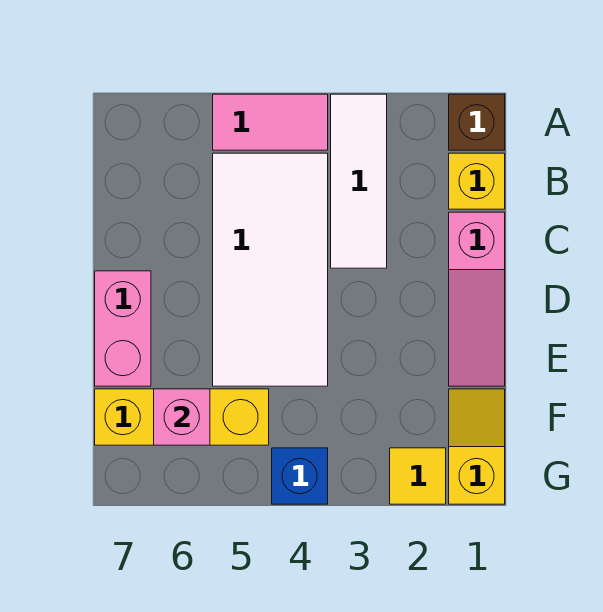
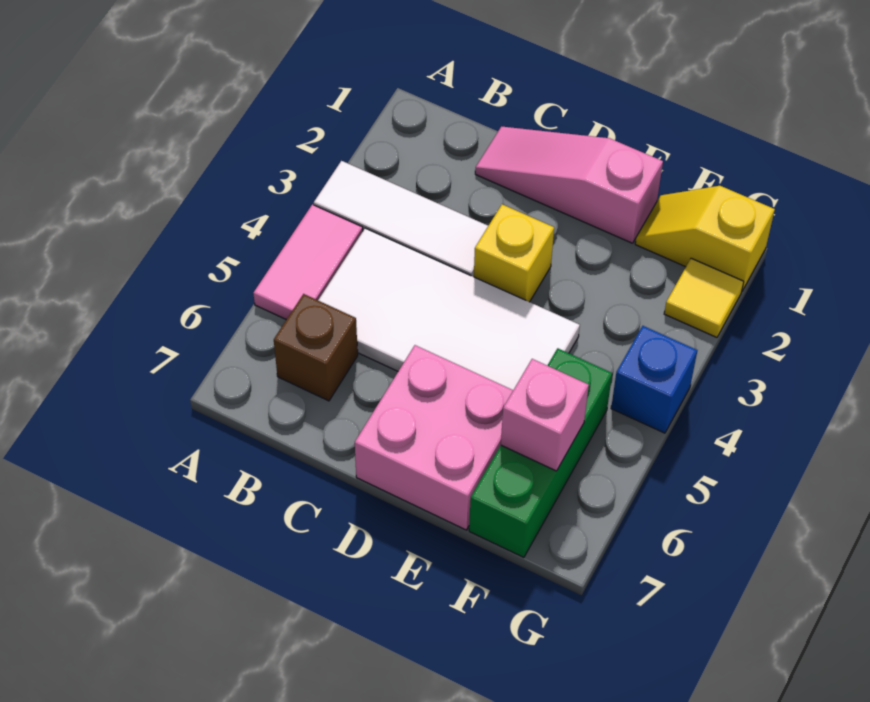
brown 1x1 brick [449,94,505,150] -> brown 1x1 brick moved to [274,294,358,401]
yellow 1x1 brick [449,153,505,209] -> yellow 1x1 brick moved to [474,204,554,302]
pink 1x3 slope [449,212,505,386] -> pink 1x3 slope turned to [475,126,663,243]
pink 1x2 brick [95,271,151,386] -> pink 2x2 brick [355,345,513,530]
yellow 1x3 brick [95,389,269,445] -> green 1x3 brick [469,348,612,558]

